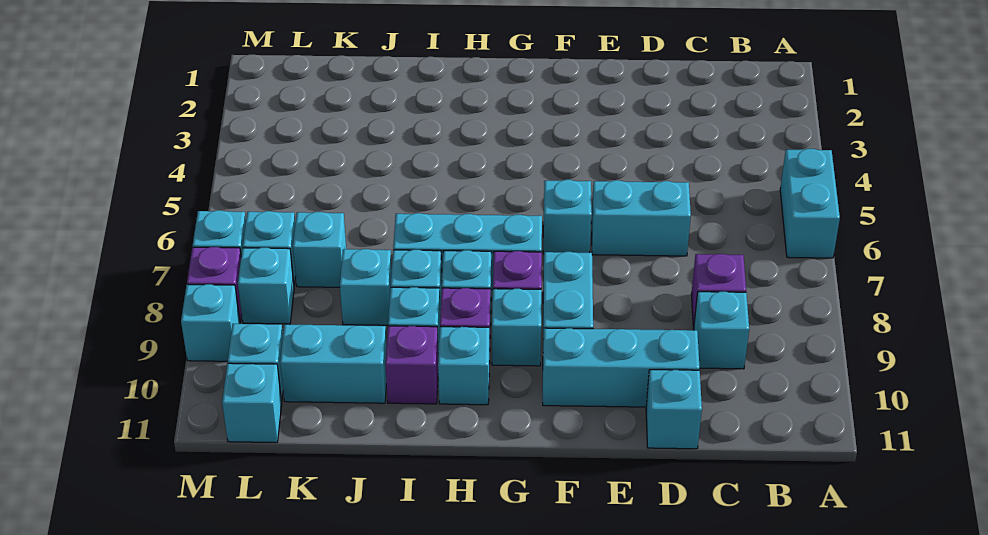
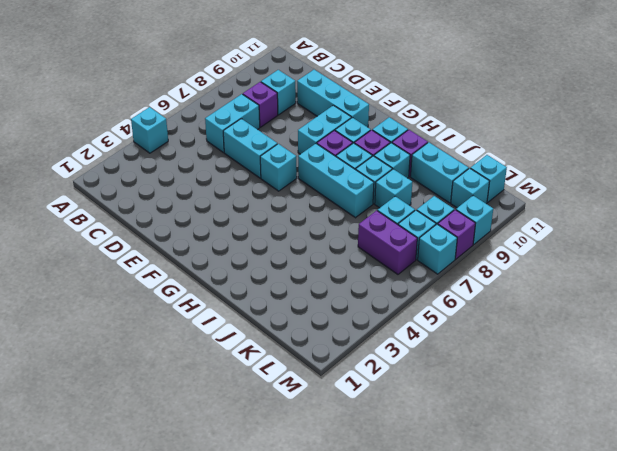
cyan 1x2 brick [780,149,840,258] -> cyan 1x2 brick moved to [205,94,260,153]
cyan 1x1 brick [646,370,702,449] -> cyan 1x1 brick moved to [131,107,168,153]
none -> purple 1x2 brick [358,210,417,274]

